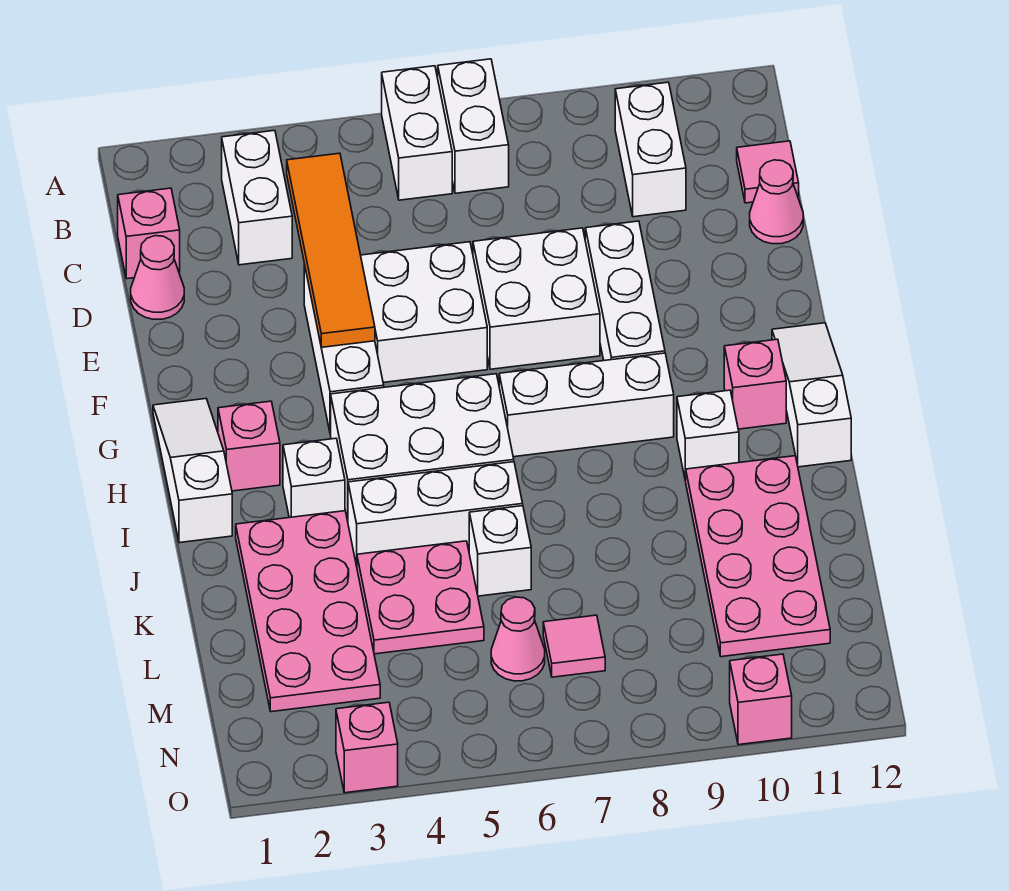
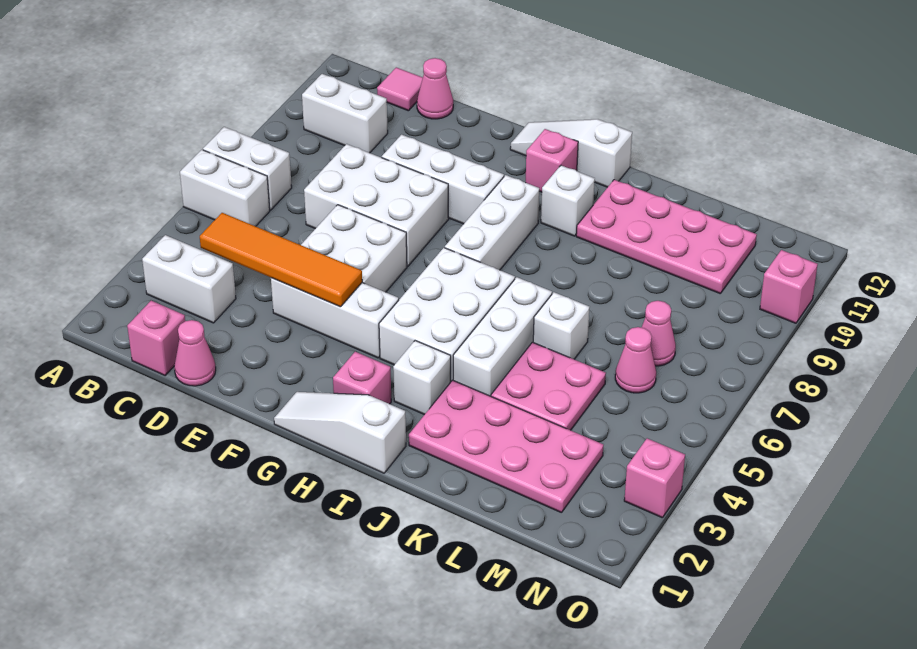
white 2x2 brick [473,228,600,369] -> white 2x3 brick [304,144,449,266]
pink 1x1 tile [543,615,605,677] -> pink 1x1 cone [641,301,676,366]

